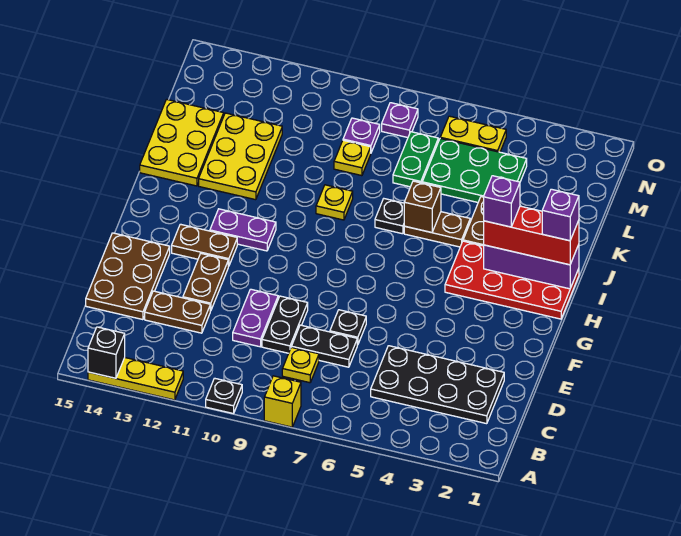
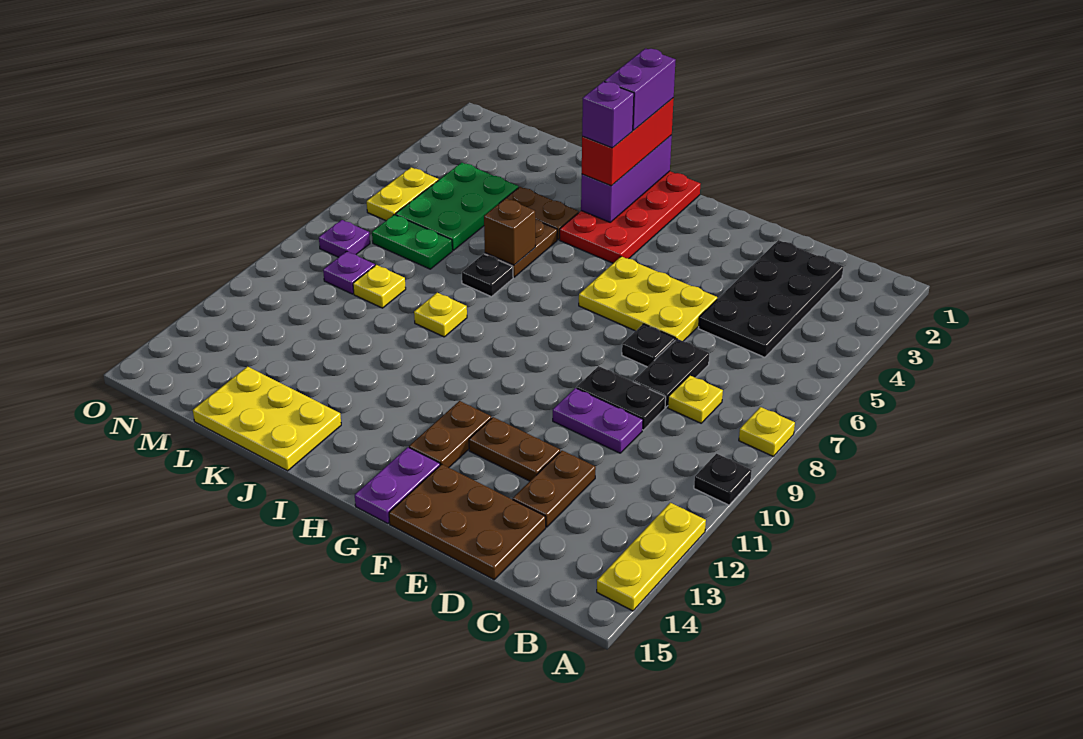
yellow 1x1 brick [264,376,301,427] -> yellow 1x1 plate [739,407,795,456]
black 1x1 brick [88,327,125,378] -> none
purple 1x2 plate [210,209,276,251] -> purple 1x2 plate moved to [355,447,440,524]
purple 1x1 brick [542,189,579,241] -> purple 1x2 brick [604,48,676,130]
yellow 2x3 plate [199,113,282,200] -> yellow 2x3 plate moved to [579,256,717,341]

